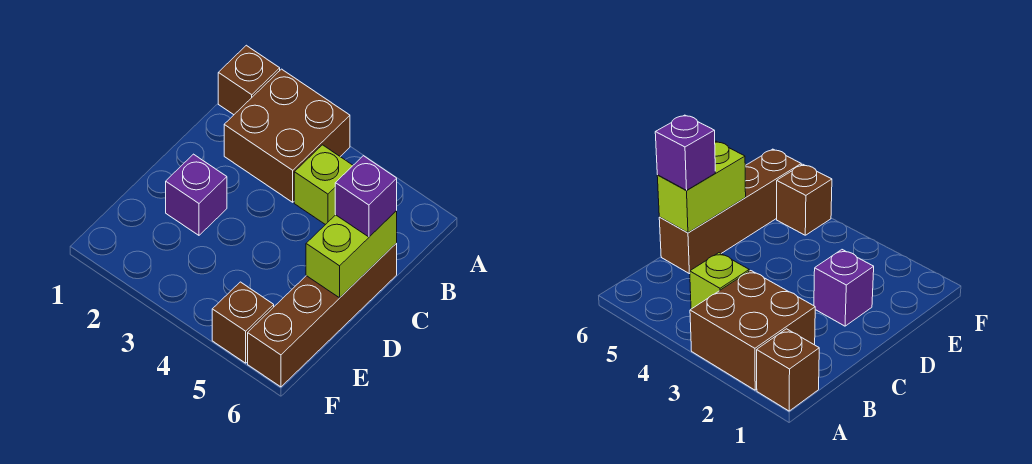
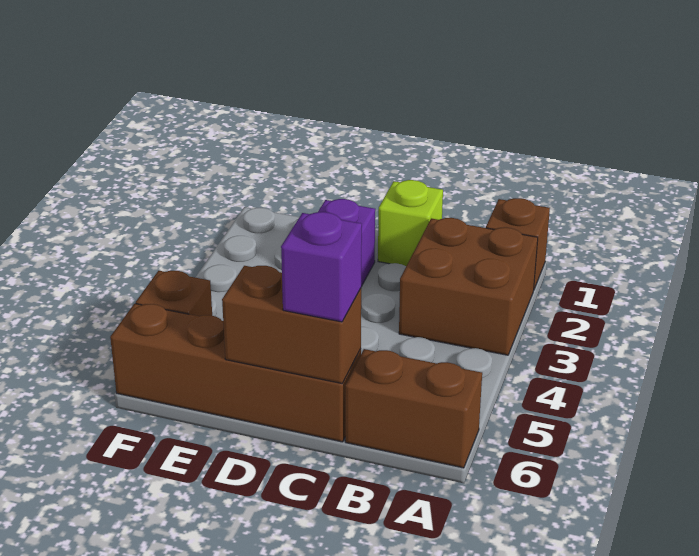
none -> brown 1x2 brick [345,349,482,468]
lime 1x1 brick [294,145,353,225] -> lime 1x1 brick moved to [378,180,443,266]
lime 1x2 brick [306,211,397,298] -> brown 1x2 brick [222,266,361,383]

